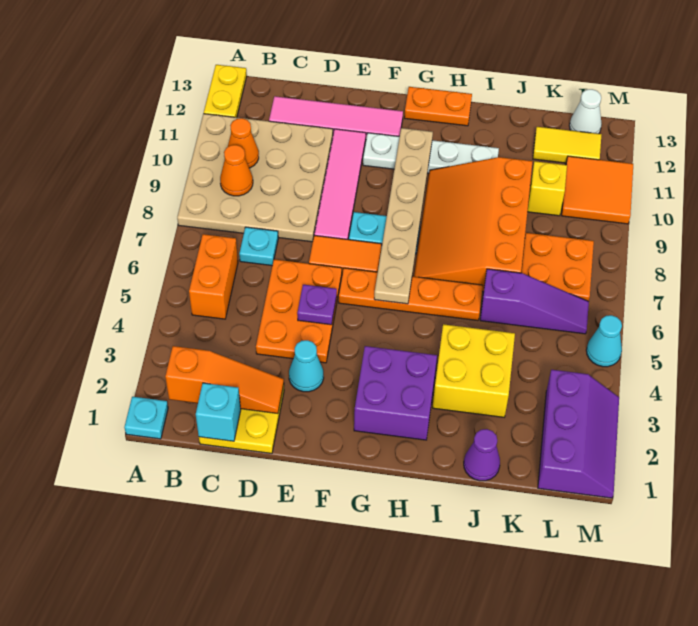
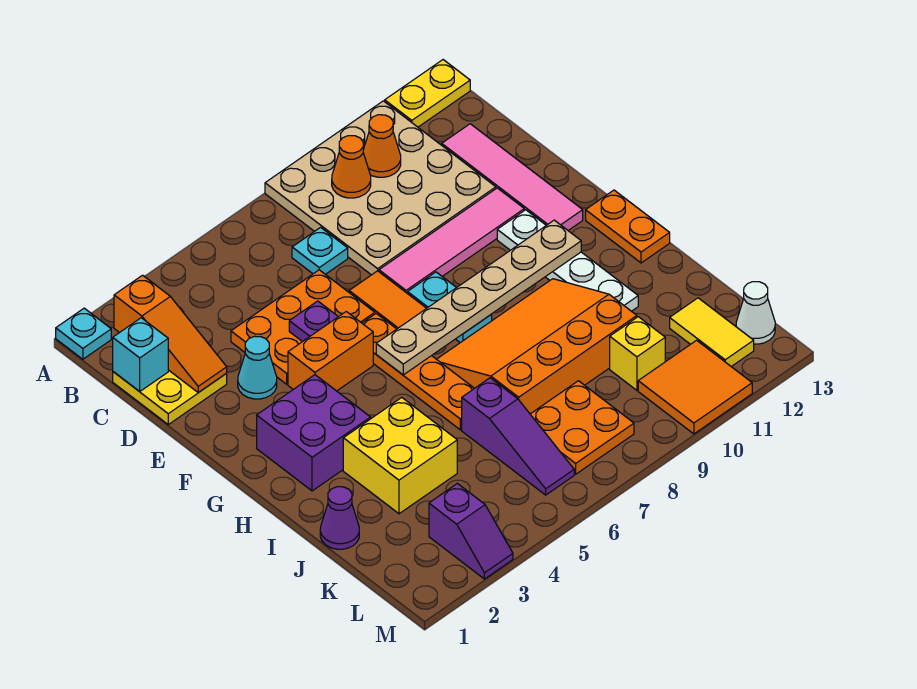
orange 1x2 brick [189,234,238,319] -> orange 1x2 brick moved to [288,312,373,391]
purple 2x3 slope [538,370,619,498] -> purple 1x2 slope [429,483,513,579]
cyan 1x1 cone [586,315,622,367] -> none

